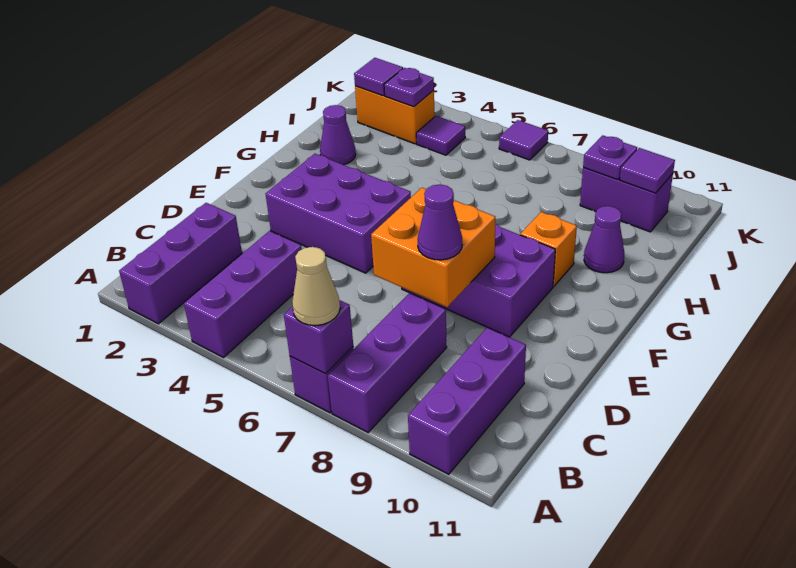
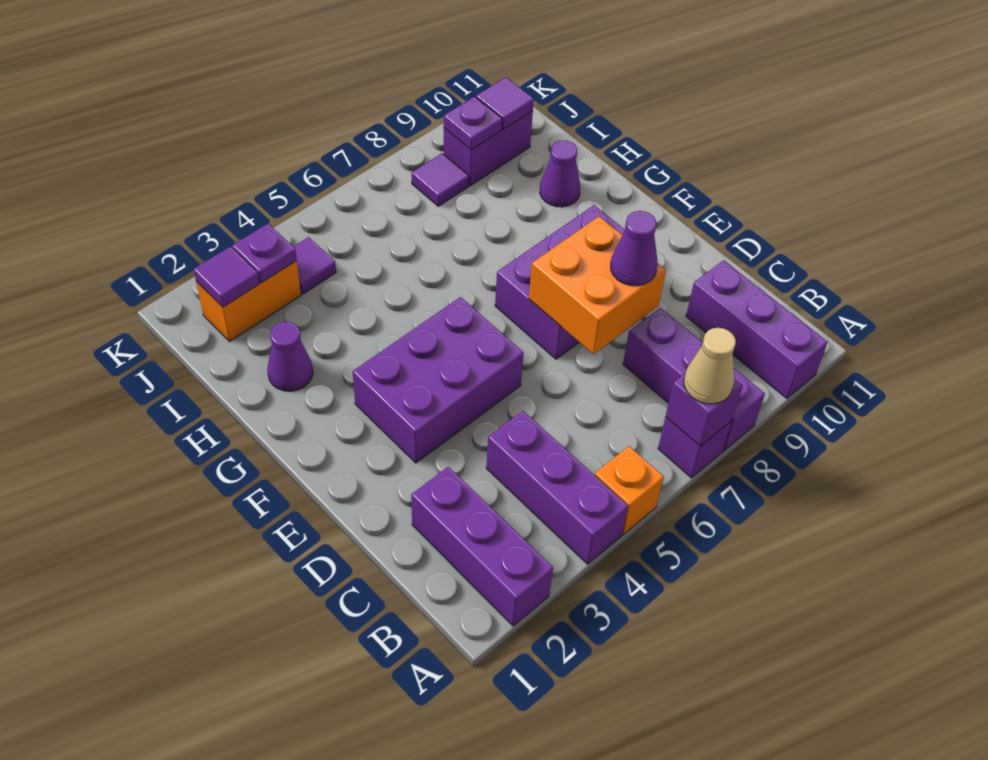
orange 1x1 brick [520,212,577,286] -> orange 1x1 brick moved to [595,446,664,534]
purple 1x1 tile [499,120,548,160] -> purple 1x1 tile moved to [412,154,469,206]

